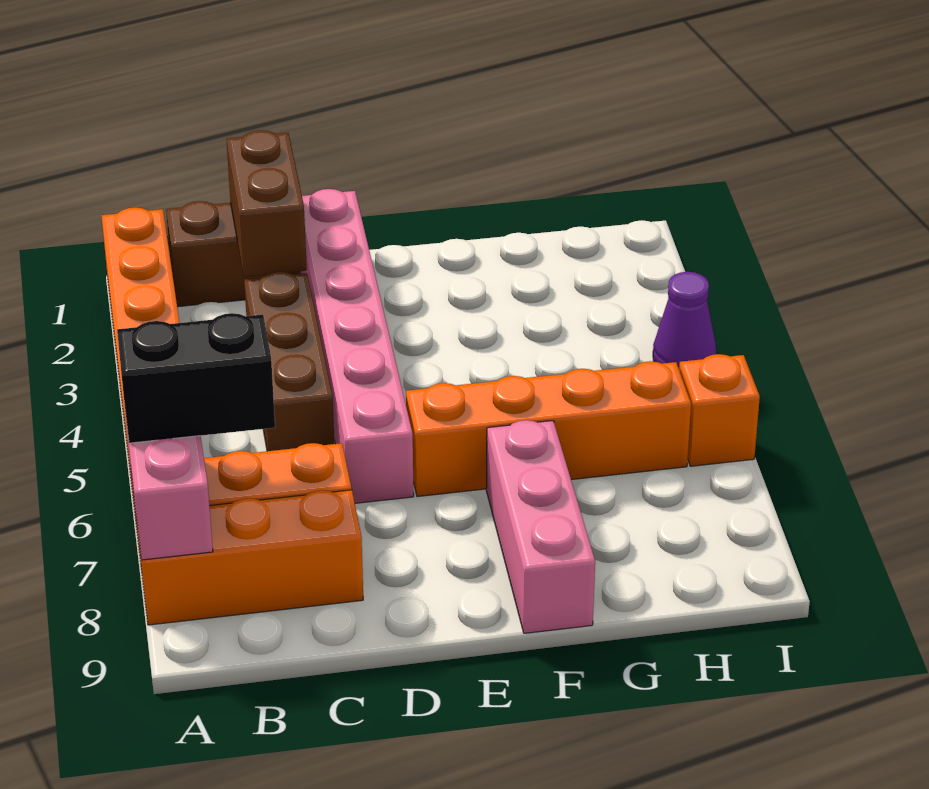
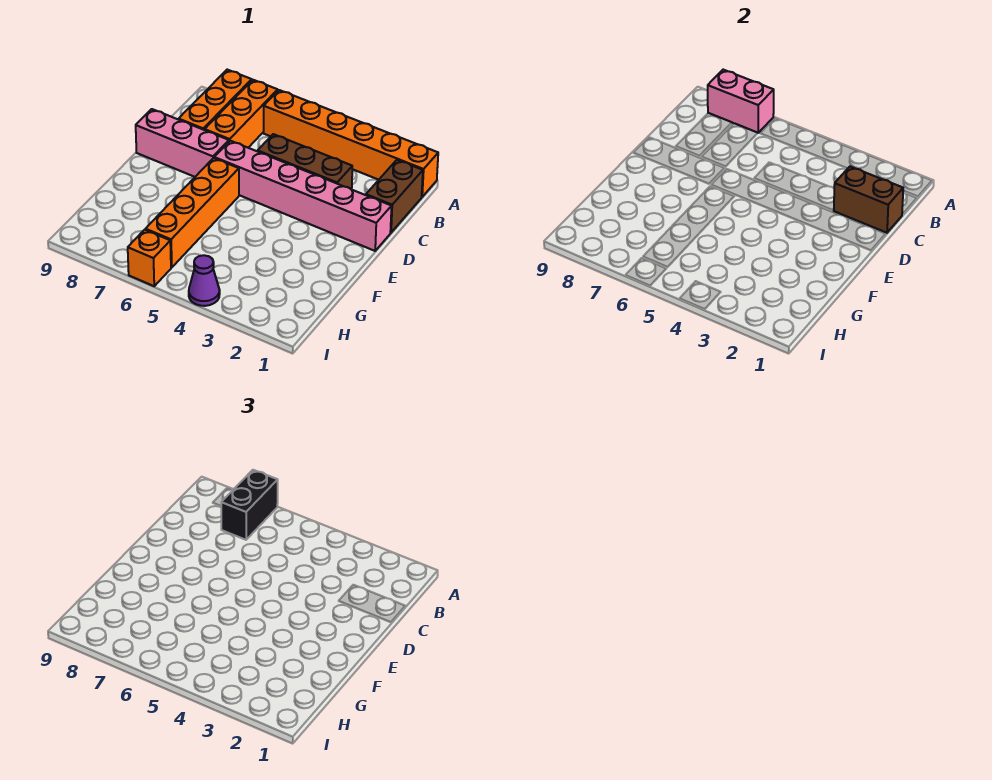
pink 1x3 brick [486,420,595,633] -> pink 1x3 brick moved to [136,109,229,177]

